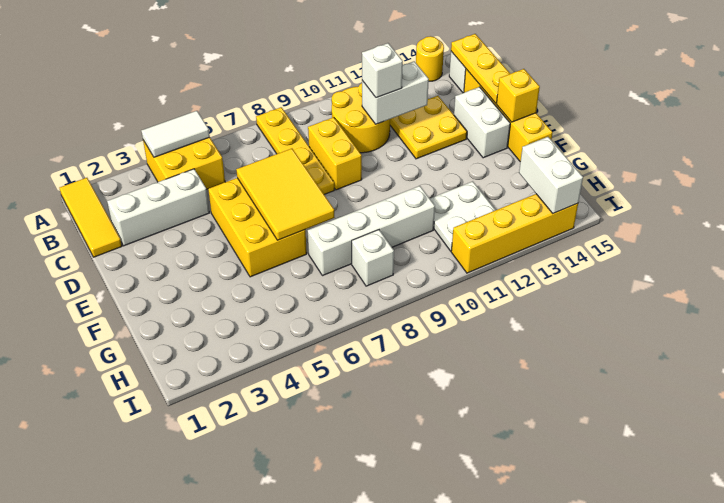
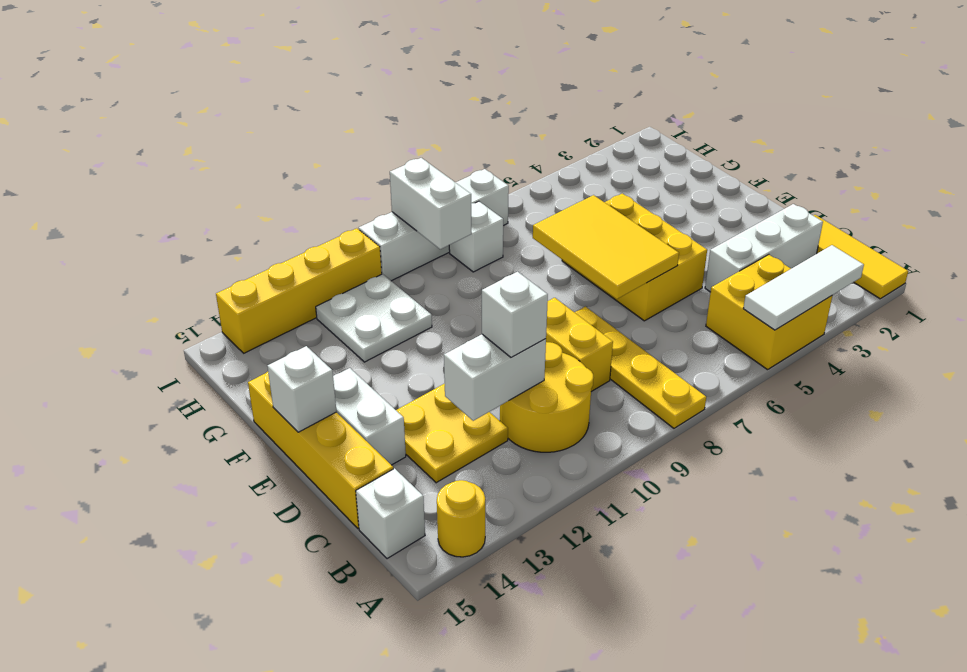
white 1x2 tile [141,111,210,157] -> white 1x3 tile [743,245,864,330]
yellow 1x3 plate [451,34,510,103] -> none
yellow 1x1 brick [496,69,540,122] -> white 1x1 brick [267,346,337,432]
white 1x4 brick [308,186,435,276] -> white 1x4 brick moved to [359,169,509,281]
white 1x2 brick [519,137,583,213] -> white 1x2 brick moved to [390,158,471,249]

